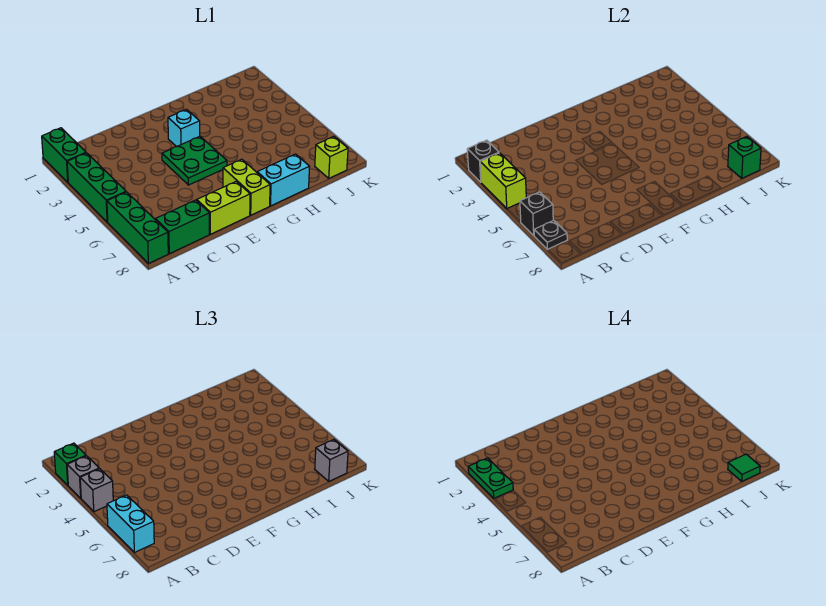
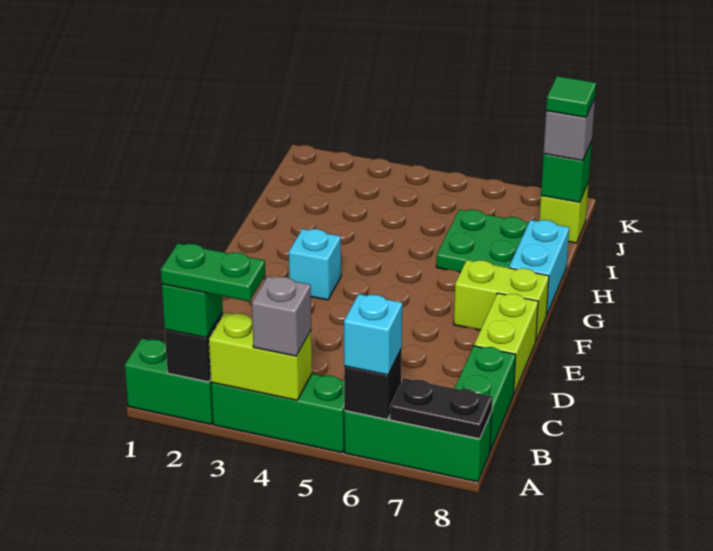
grey 1x1 brick [67,456,99,498] -> none
cyan 1x2 brick [107,495,154,553] -> cyan 1x1 brick [344,294,402,375]
black 1x1 plate [534,220,567,249] -> black 1x2 plate [390,378,493,439]
green 2x2 plate [162,136,227,185] -> green 2x2 plate moved to [436,210,529,272]

